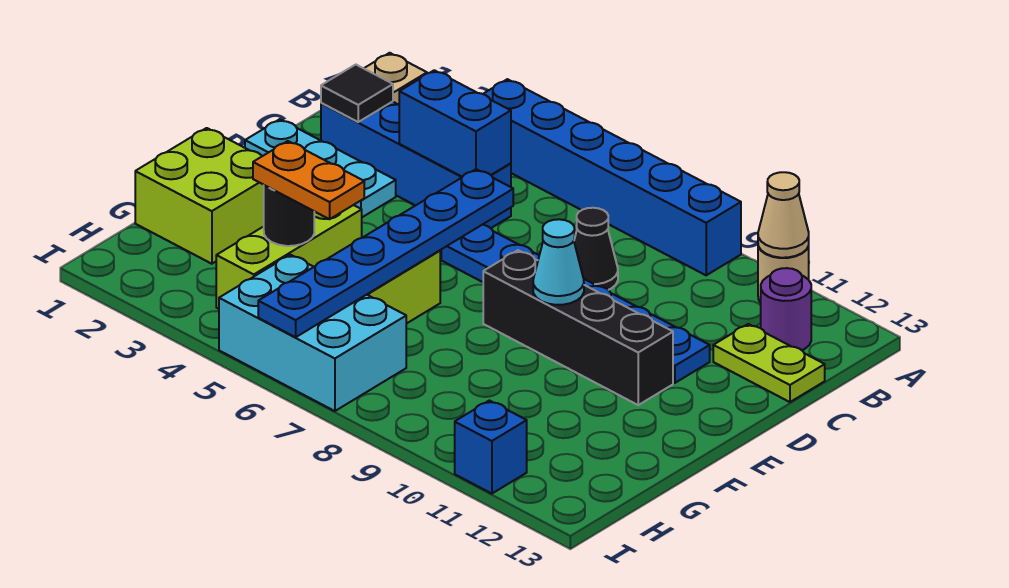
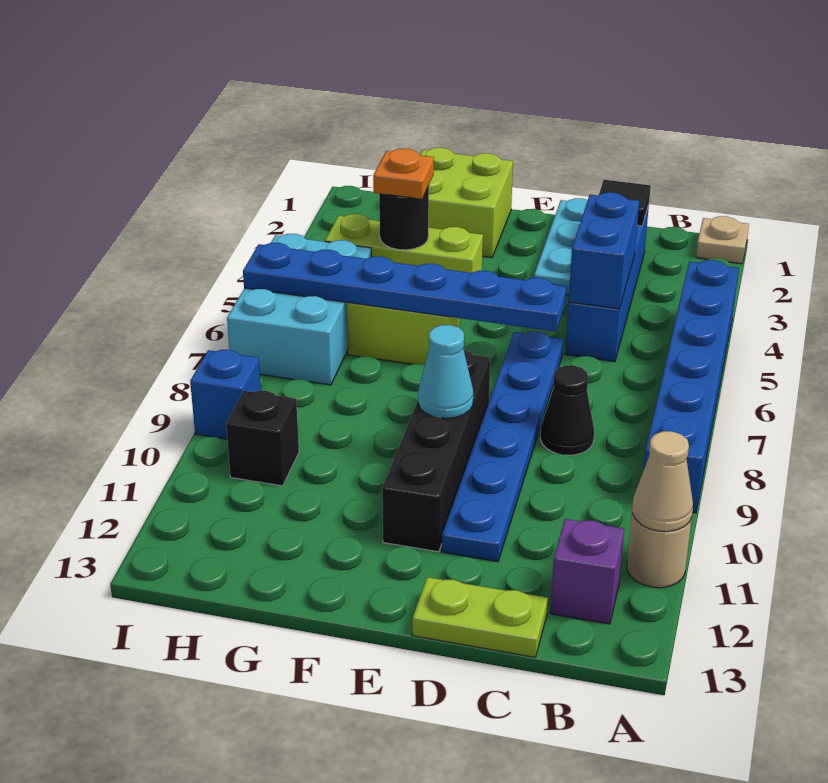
purple 1x1 round brick [761,268,811,350] -> purple 1x1 brick [550,519,624,624]
lime 1x2 plate [713,324,825,402] -> lime 1x2 plate turned to [412,577,548,657]
orange 1x2 plate [253,141,364,219] -> orange 1x1 plate [373,149,434,199]
none -> black 1x1 brick [226,391,299,486]
blue 1x1 brick [455,401,527,494] -> blue 1x1 brick moved to [190,350,261,439]

